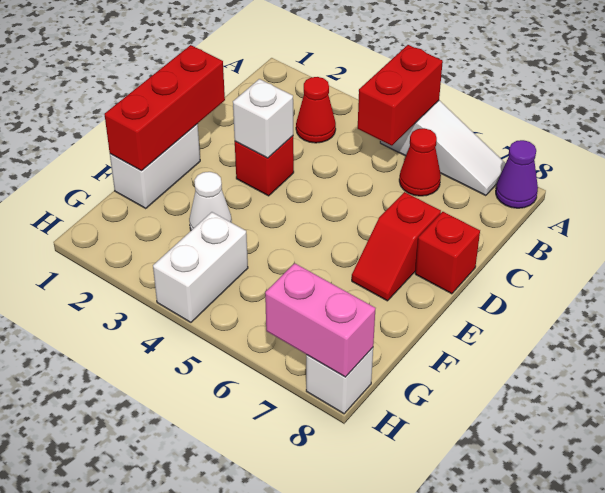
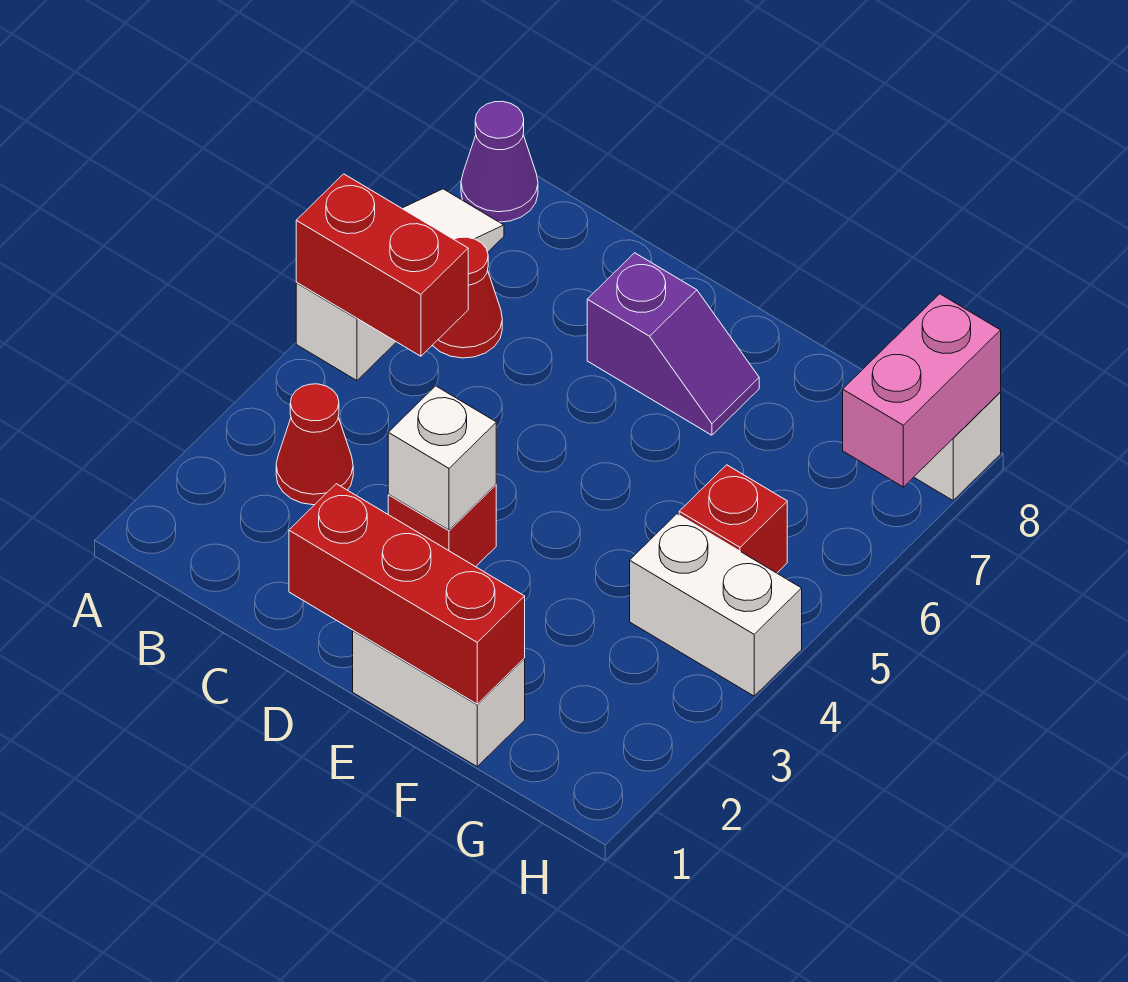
red 1x2 slope [352,192,441,301] -> purple 1x2 slope [587,253,759,435]
red 1x1 brick [415,212,480,294] -> red 1x1 brick moved to [679,465,787,573]
white 1x1 cone [189,172,232,230] -> none

